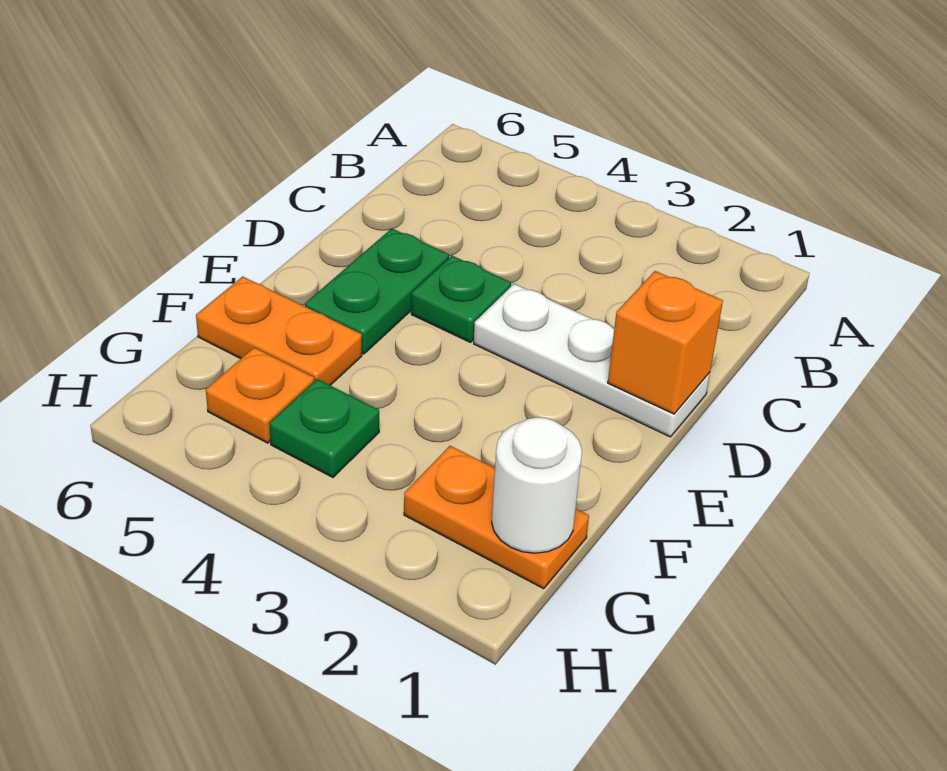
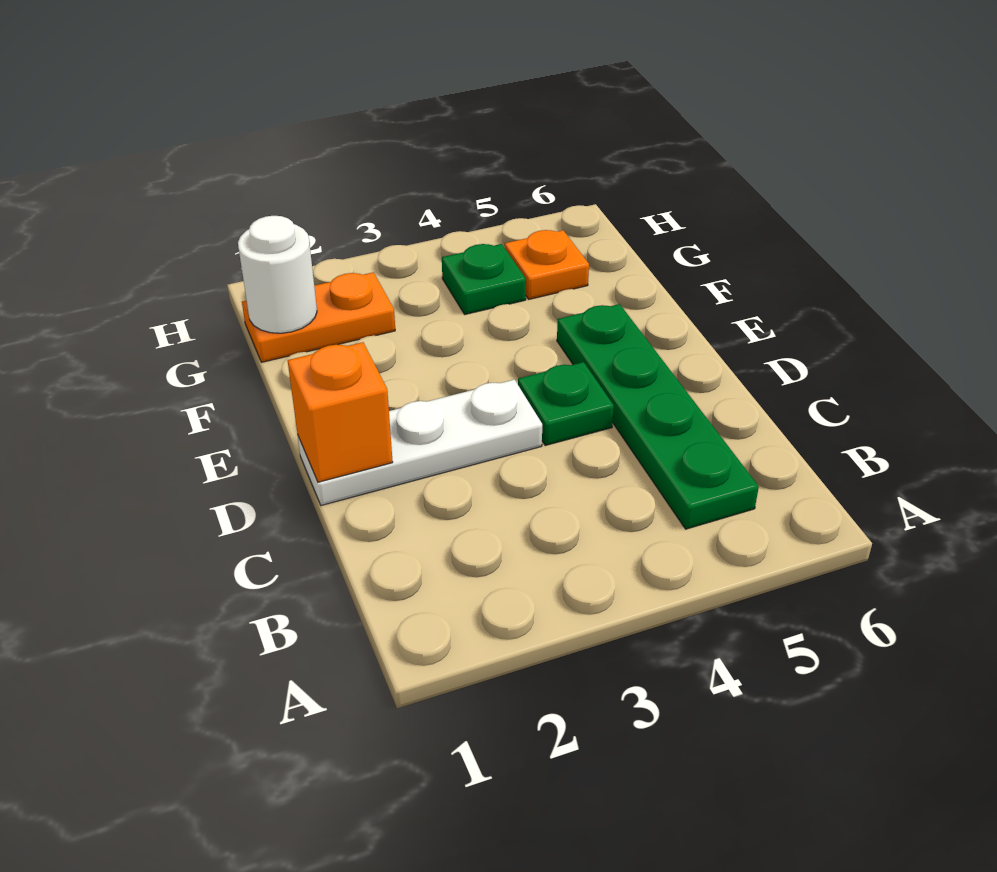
green 1x2 plate [305,229,449,354] -> green 1x4 plate [557,304,759,529]
orange 1x2 plate [196,276,362,385] -> none

